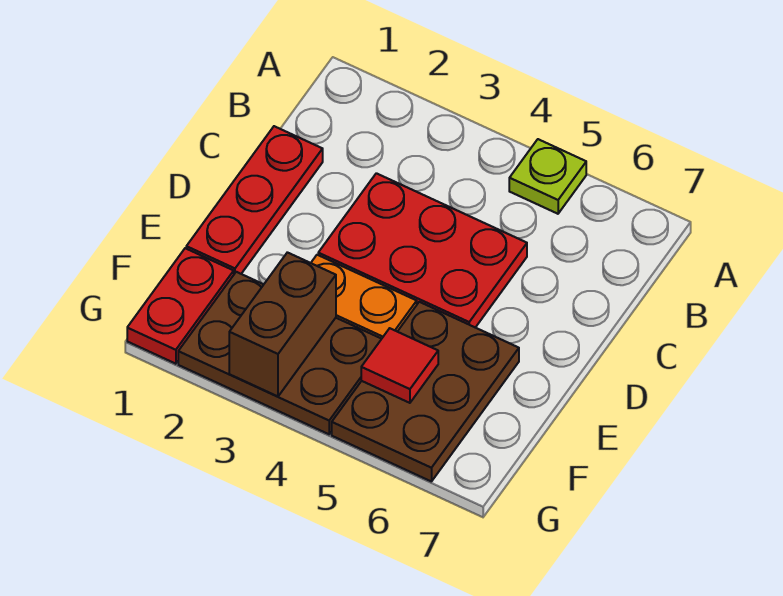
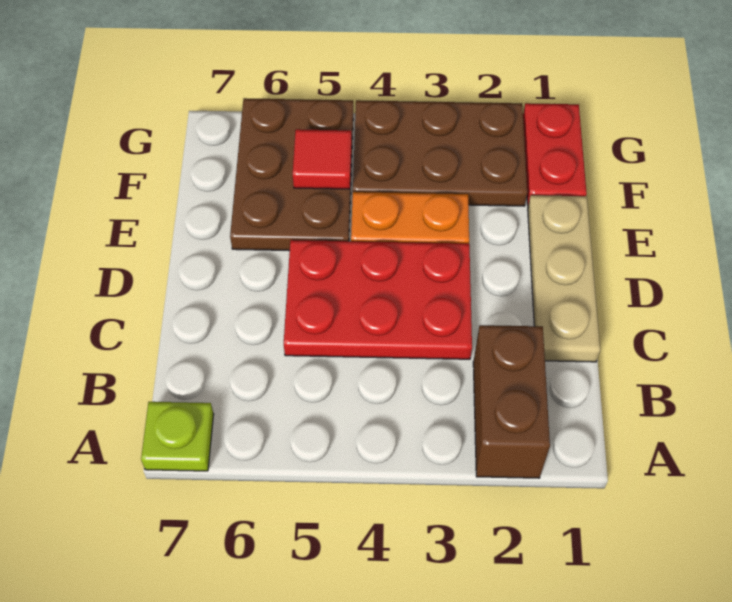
lime 1x1 plate [509,139,586,214] -> lime 1x1 plate moved to [141,402,214,471]
red 1x3 plate [186,126,323,274] -> tan 1x3 plate [528,195,600,362]
brown 1x2 brick [229,252,336,397] -> brown 1x2 brick moved to [473,325,550,478]

